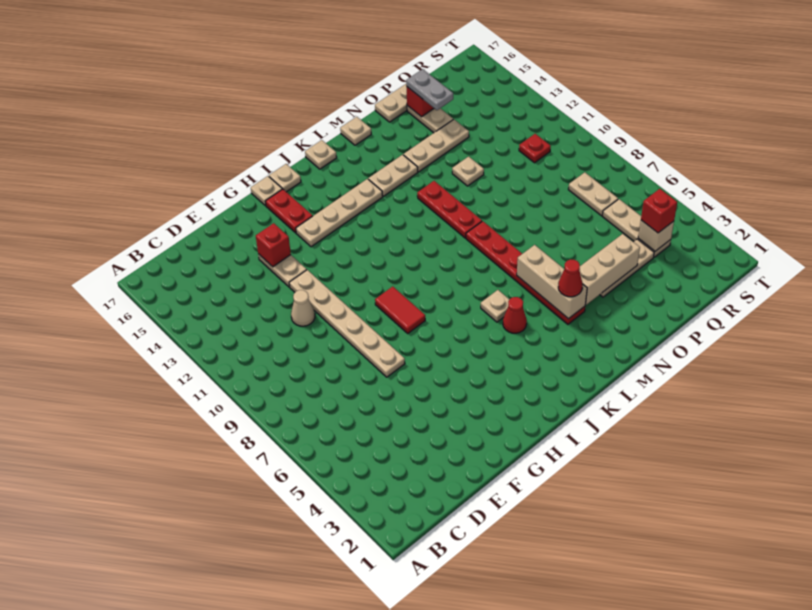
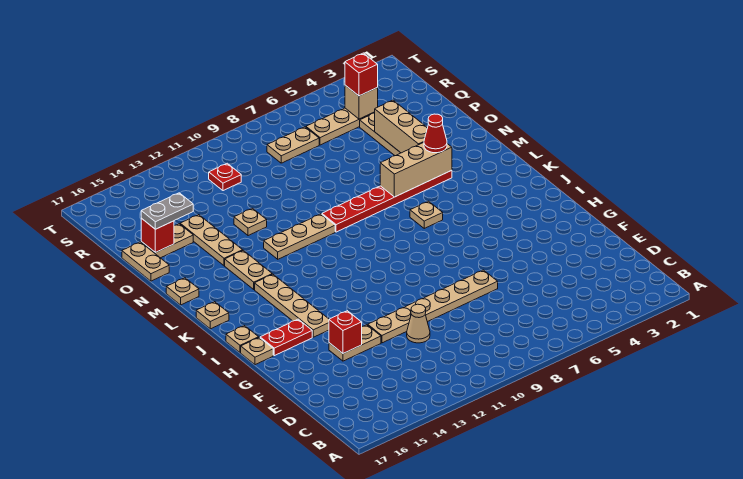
red 1x2 tile [375,286,425,333] -> none
red 1x1 cone [503,297,527,333] -> none
red 1x3 plate [417,181,482,238] -> tan 1x3 plate [264,214,335,259]

